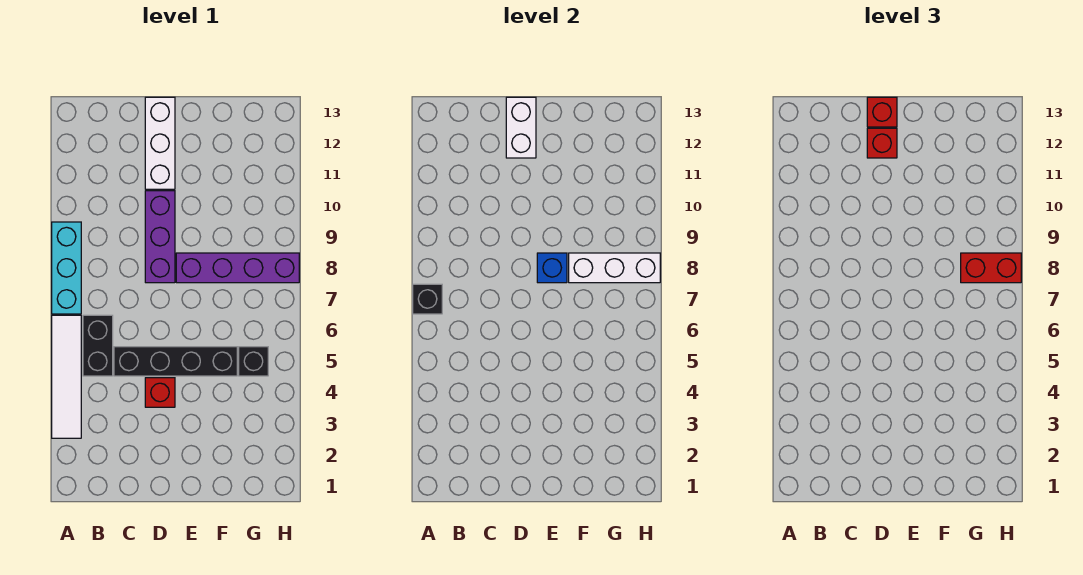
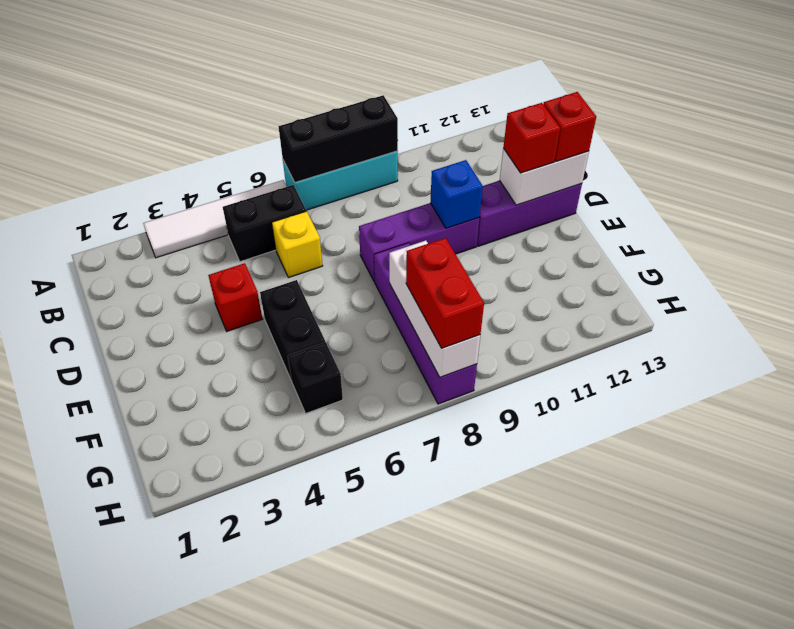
black 1x1 brick [413,284,442,314] -> black 1x3 brick [279,95,398,182]
black 1x4 brick [114,347,237,376] -> black 1x2 brick [260,280,325,381]
none -> yellow 1x1 brick [272,211,323,278]
white 1x3 brick [145,97,175,189] -> purple 1x3 brick [477,181,582,246]
blue 1x1 brick [537,253,567,283] -> blue 1x1 brick moved to [430,160,483,228]

